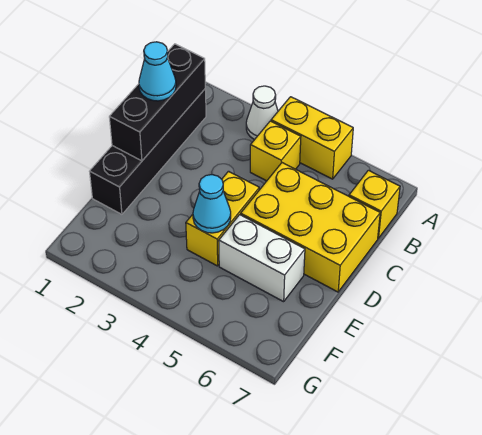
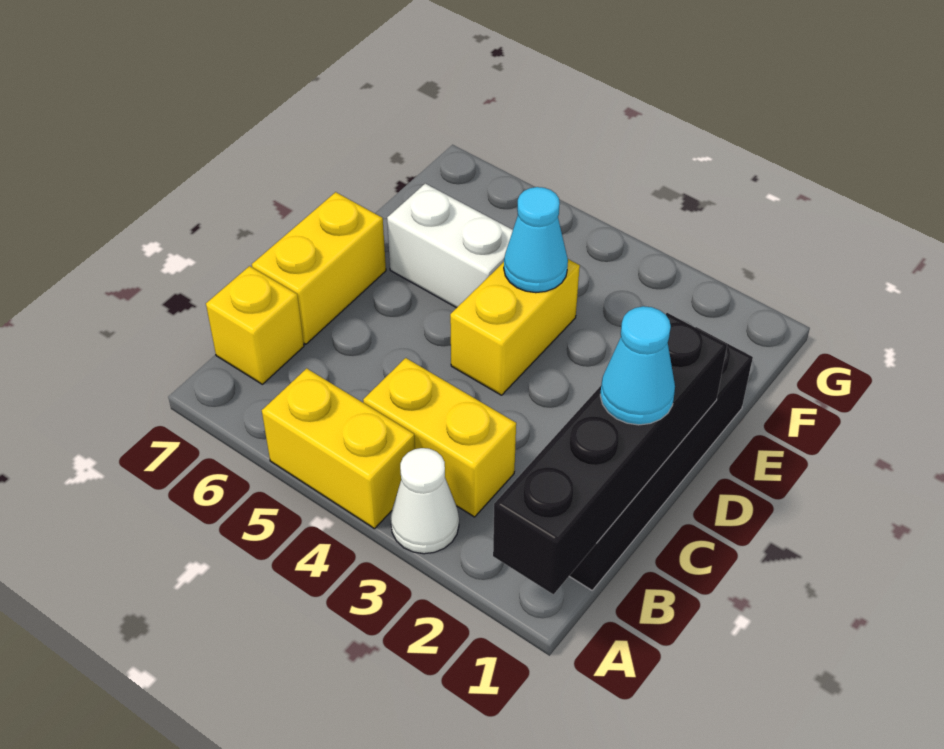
black 1x3 brick [109,44,205,161] -> black 1x4 brick [493,313,727,594]
yellow 1x1 brick [250,121,301,181] -> yellow 1x2 brick [363,358,516,517]
yellow 2x3 brick [241,163,380,292] -> yellow 1x2 brick [252,192,386,344]

